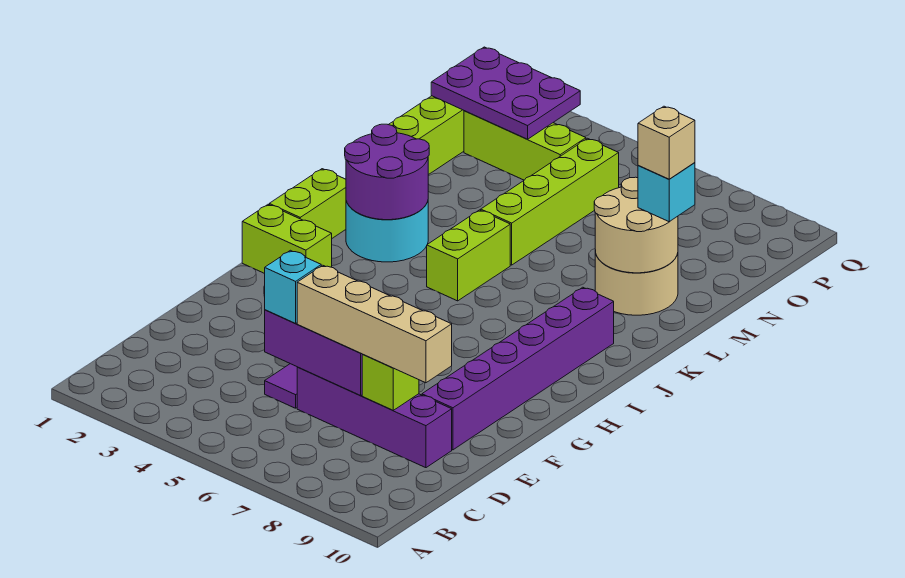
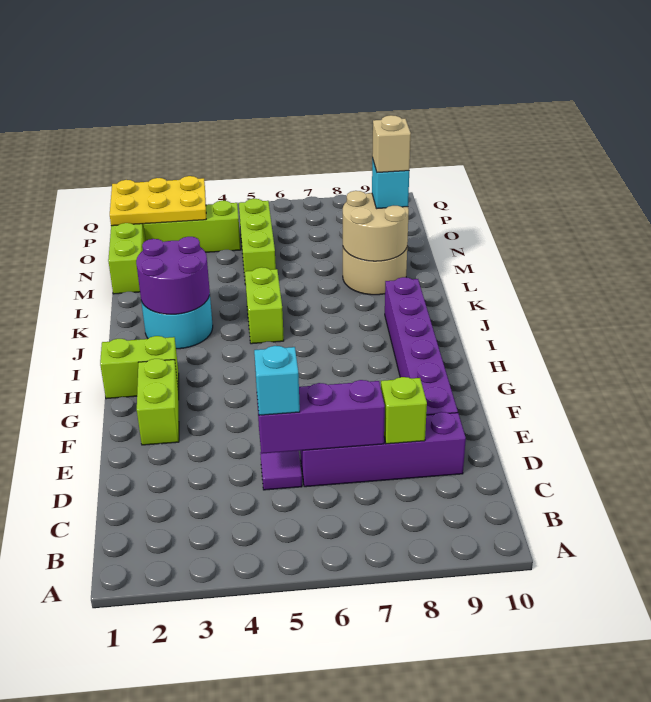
tan 1x4 brick [297,265,452,383] -> none
lime 1x2 brick [269,169,346,238] -> lime 1x2 brick moved to [137,359,179,445]
lime 1x4 brick [481,138,619,265] -> lime 1x3 brick [239,199,276,285]
purple 2x3 plate [431,47,580,139] -> yellow 2x3 plate [110,176,206,226]

